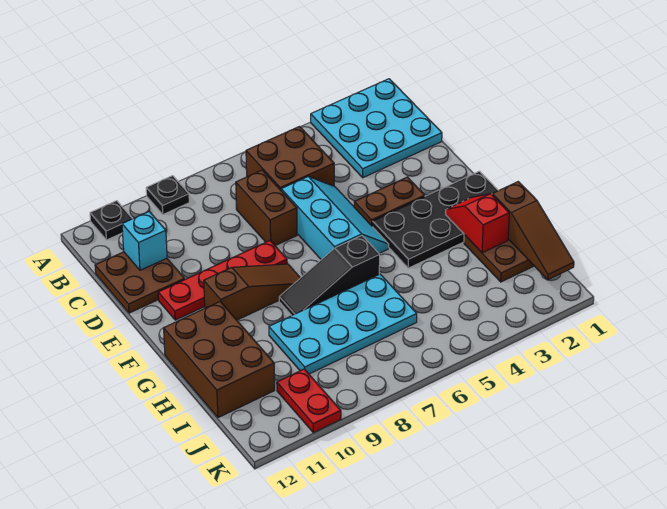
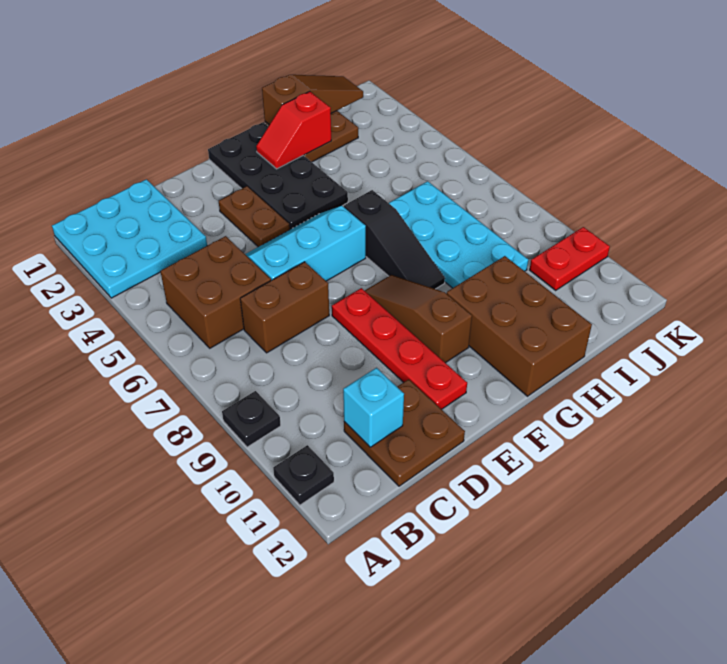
brown 2x3 brick [164,302,275,418] -> brown 2x3 brick turned to [447,256,592,396]

